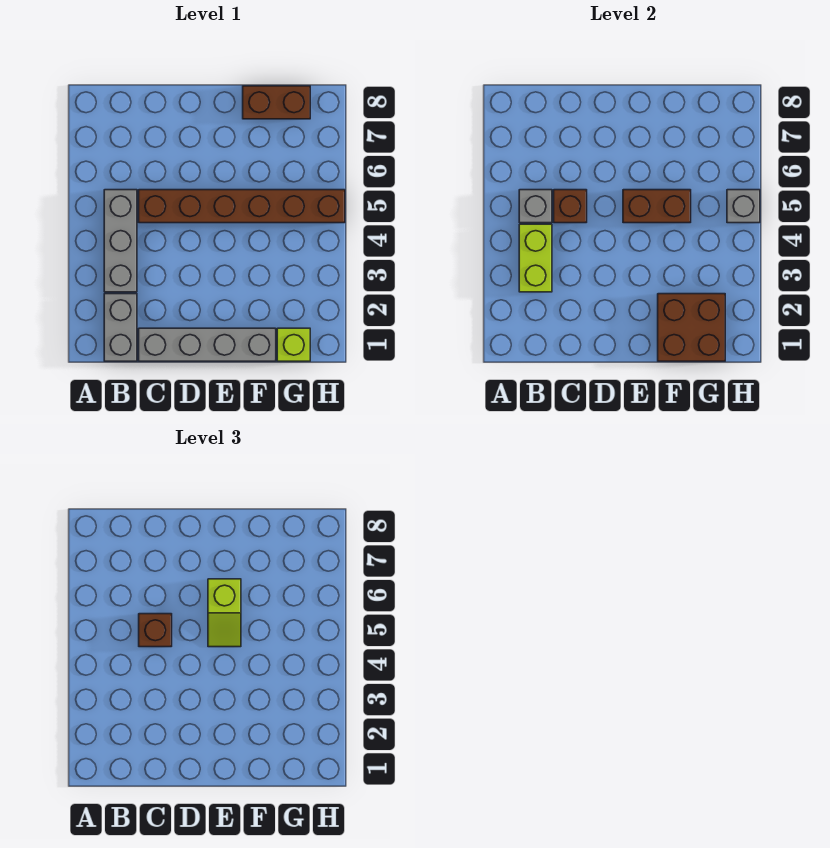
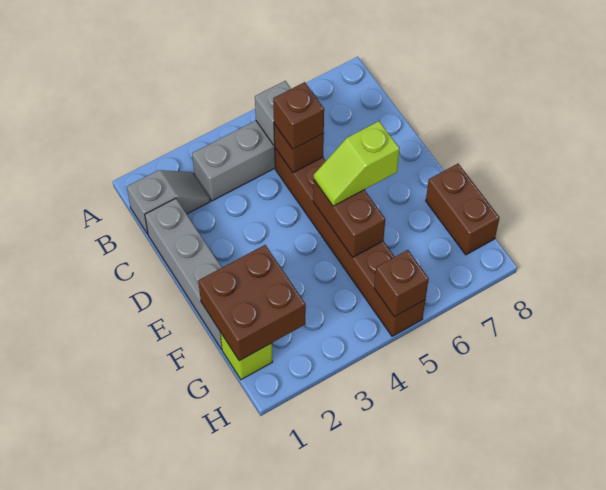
grey 1x2 brick [104,294,137,361] -> grey 1x2 slope [127,170,210,234]
lime 1x2 brick [519,224,552,292] -> none
grey 1x1 brick [727,190,760,223] -> brown 1x1 brick [374,250,429,317]

